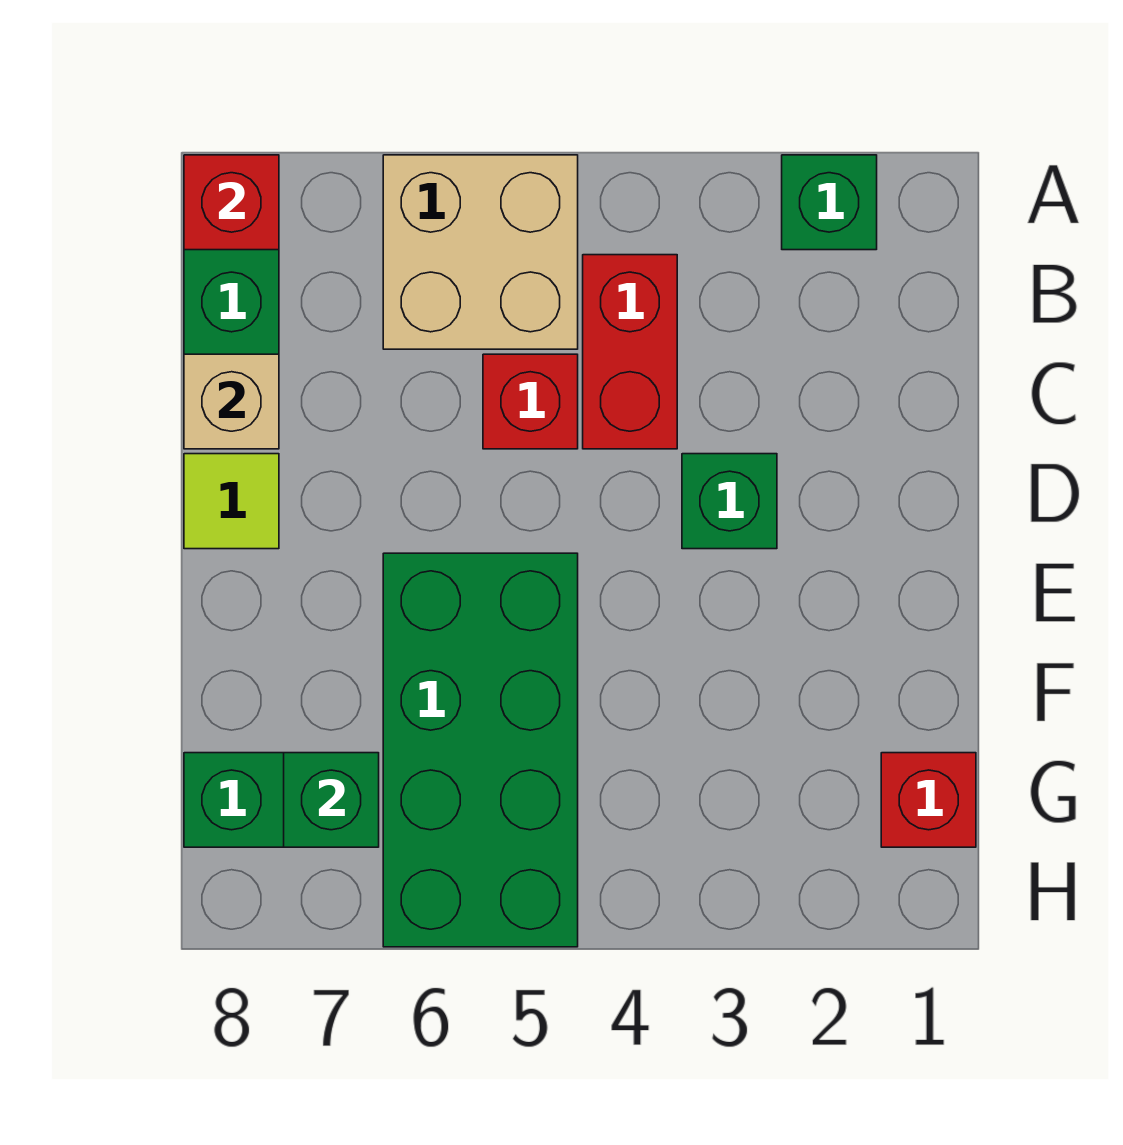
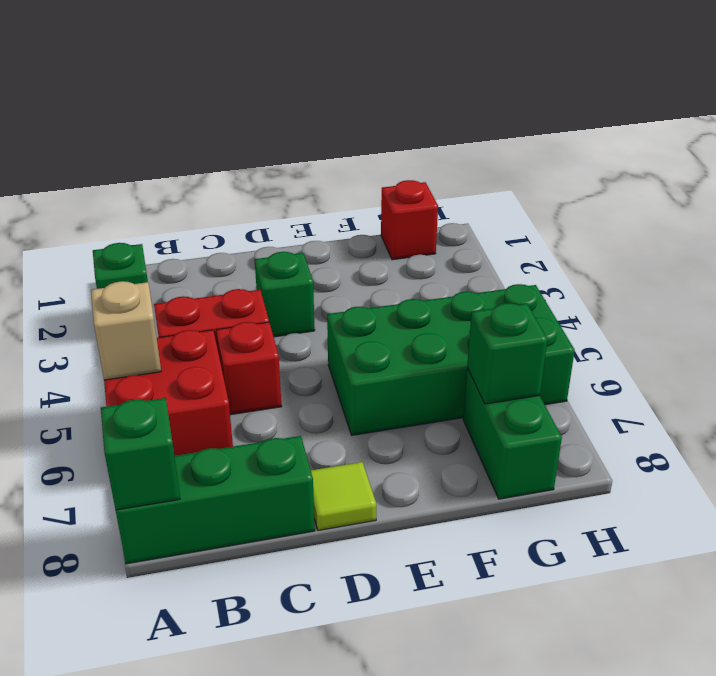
tan 2x2 brick [383,155,578,349] -> red 2x2 brick [104,330,233,456]
red 1x1 brick [184,155,279,250] -> green 1x1 brick [101,398,180,510]
tan 1x1 brick [184,354,279,449] -> tan 1x1 brick moved to [91,281,161,380]

